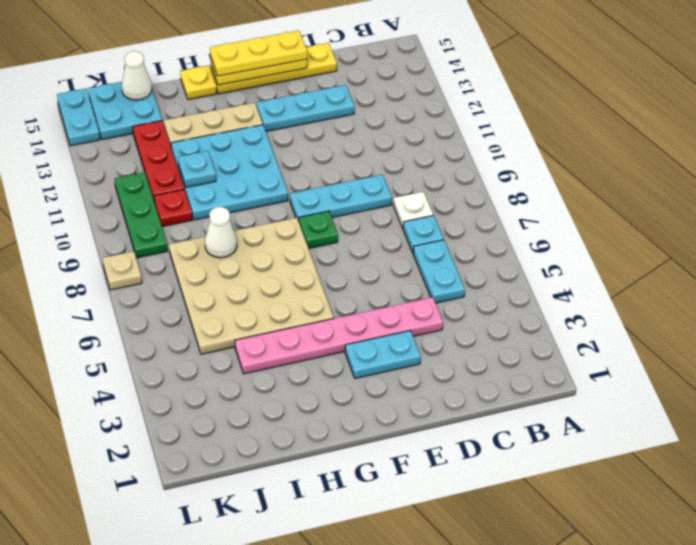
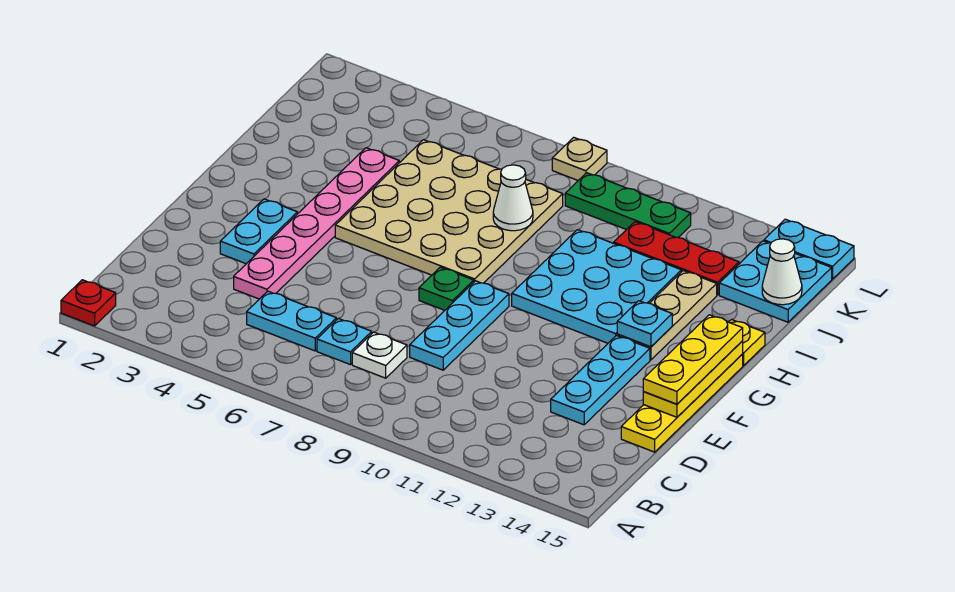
cyan 1x1 plate [178,151,216,187] -> cyan 1x1 plate moved to [617,301,672,347]
red 1x1 plate [154,189,192,227] -> red 1x1 plate moved to [61,280,116,326]

